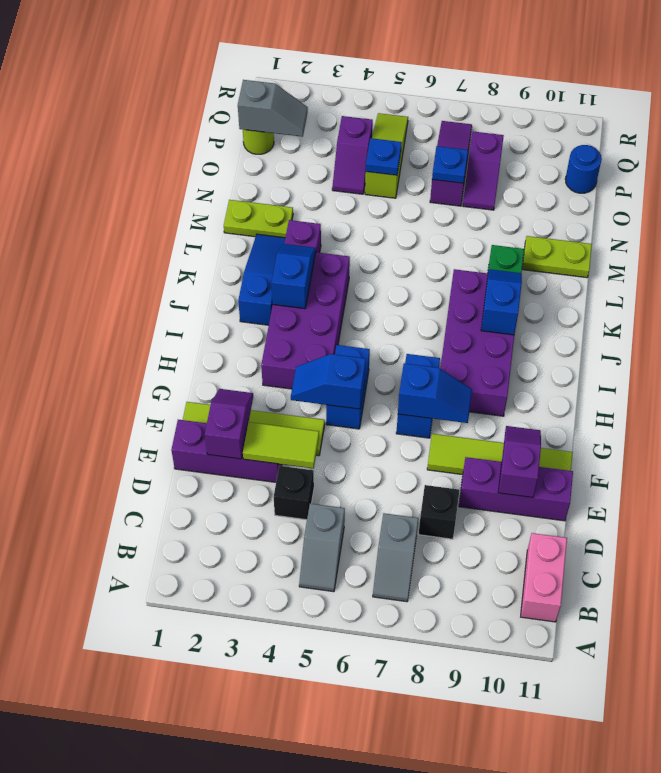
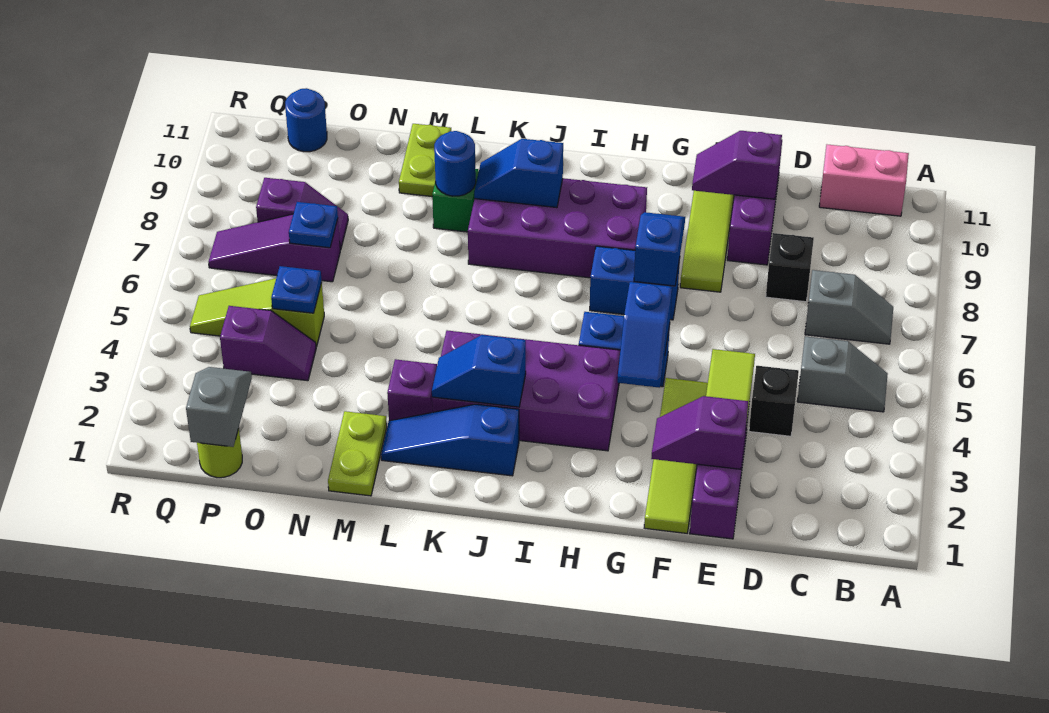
none -> blue 1x1 round brick [434,131,476,196]

